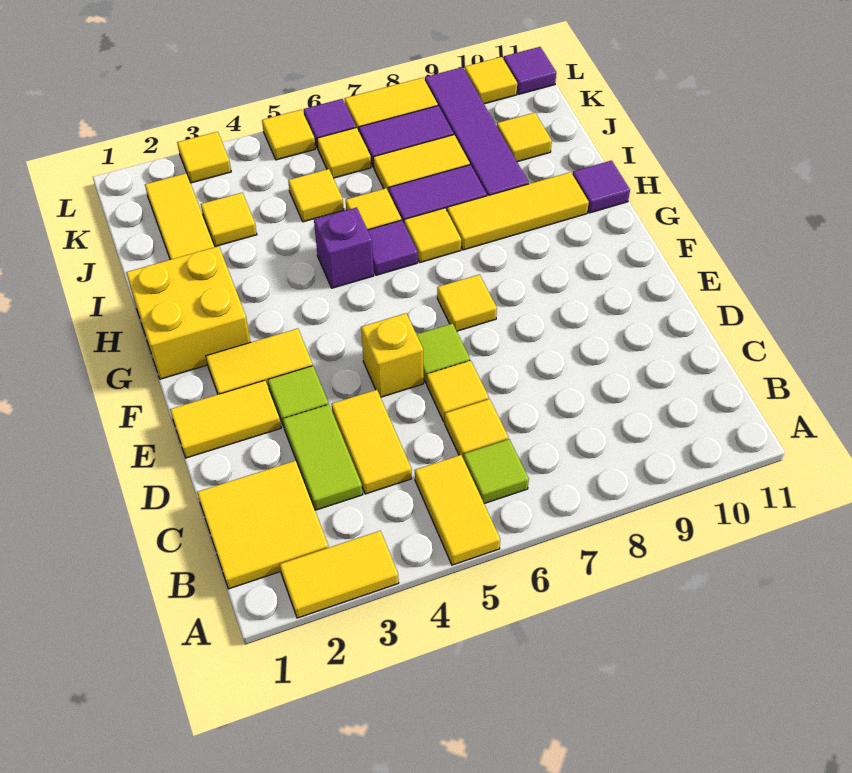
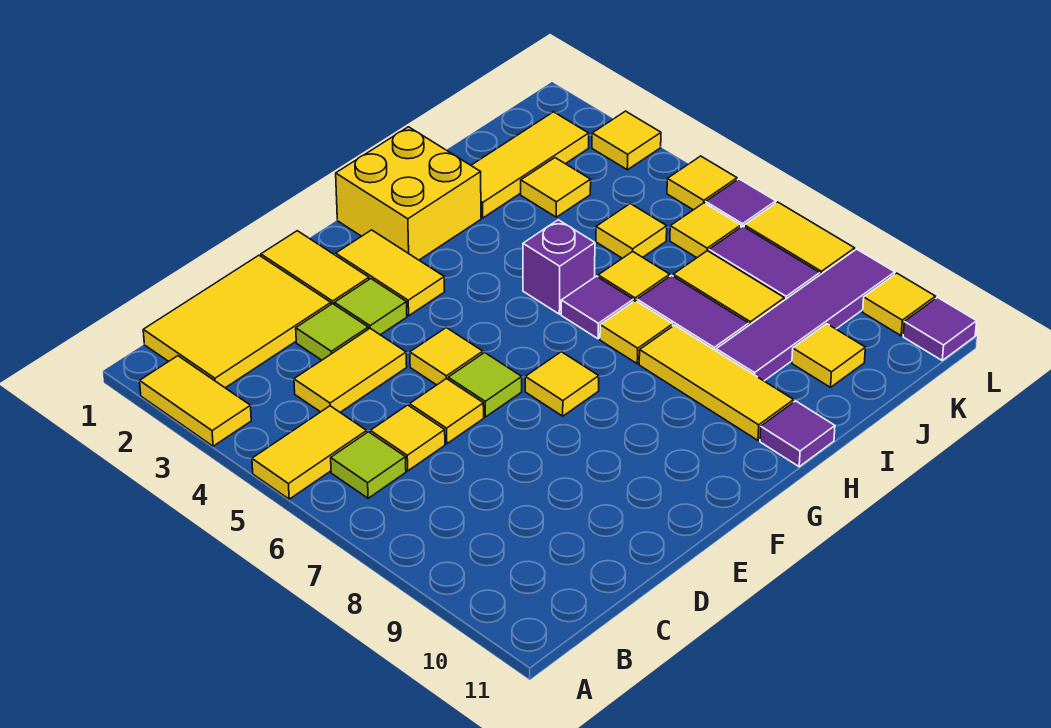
yellow 2x2 tile [197,461,329,589] -> yellow 2x3 tile [143,255,331,388]
lime 1x2 tile [283,405,363,510] -> lime 1x1 tile [296,304,368,360]
yellow 1x1 brick [361,313,424,397] -> yellow 1x1 tile [410,327,483,385]

